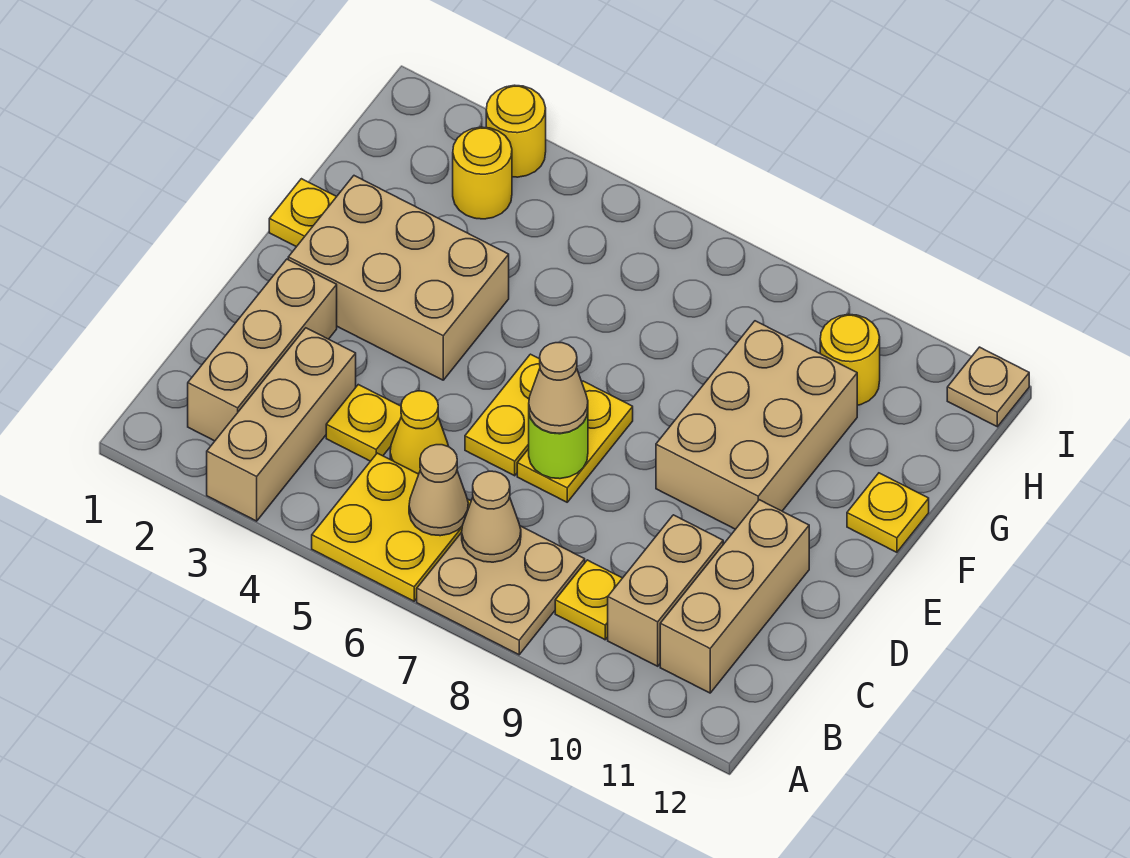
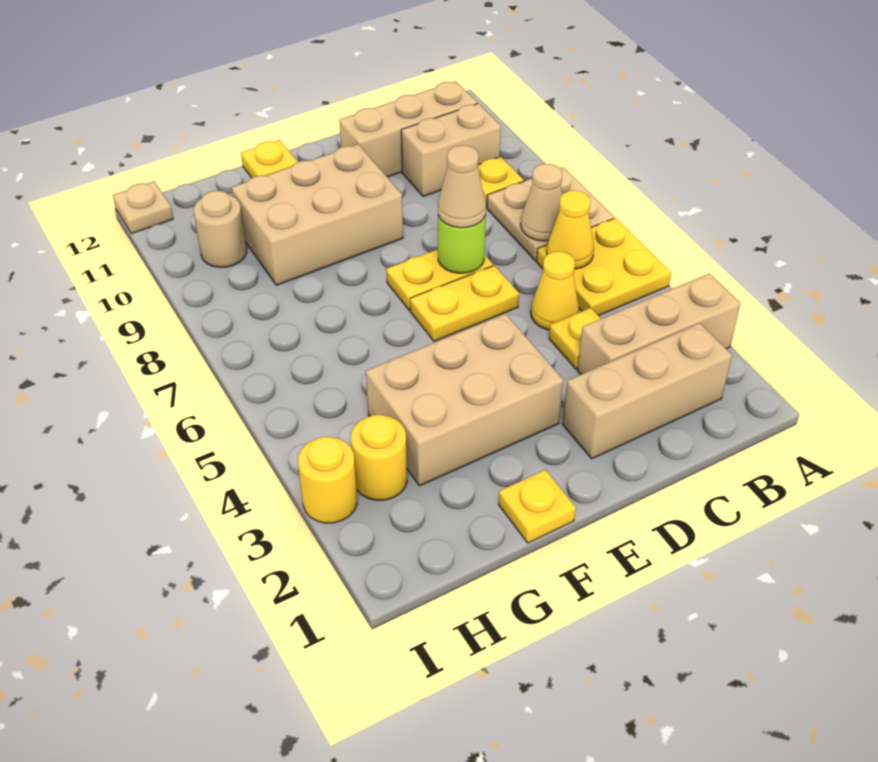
tan 1x1 cone [409,445,468,536] -> yellow 1x1 cone [547,191,594,269]
tan 2x3 brick [288,176,509,380] -> tan 2x3 brick turned to [366,314,563,486]
yellow 1x1 round brick [820,314,880,405] -> tan 1x1 round brick [193,191,247,267]

